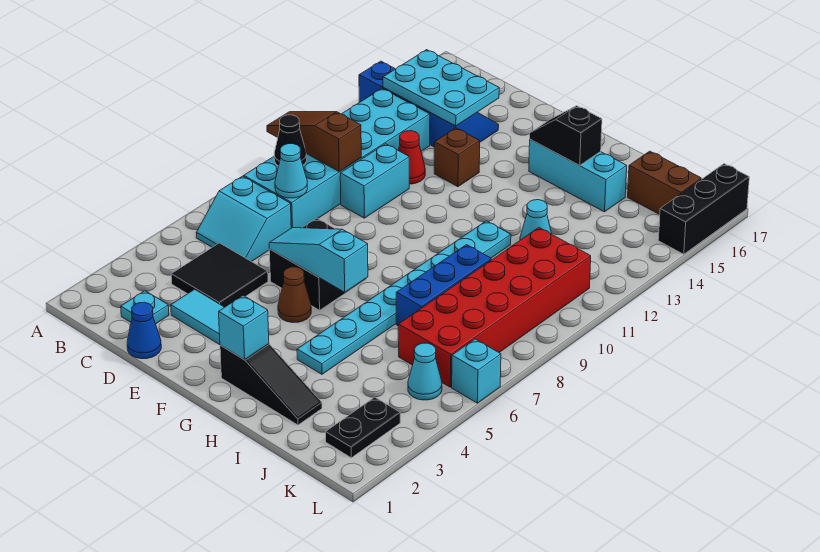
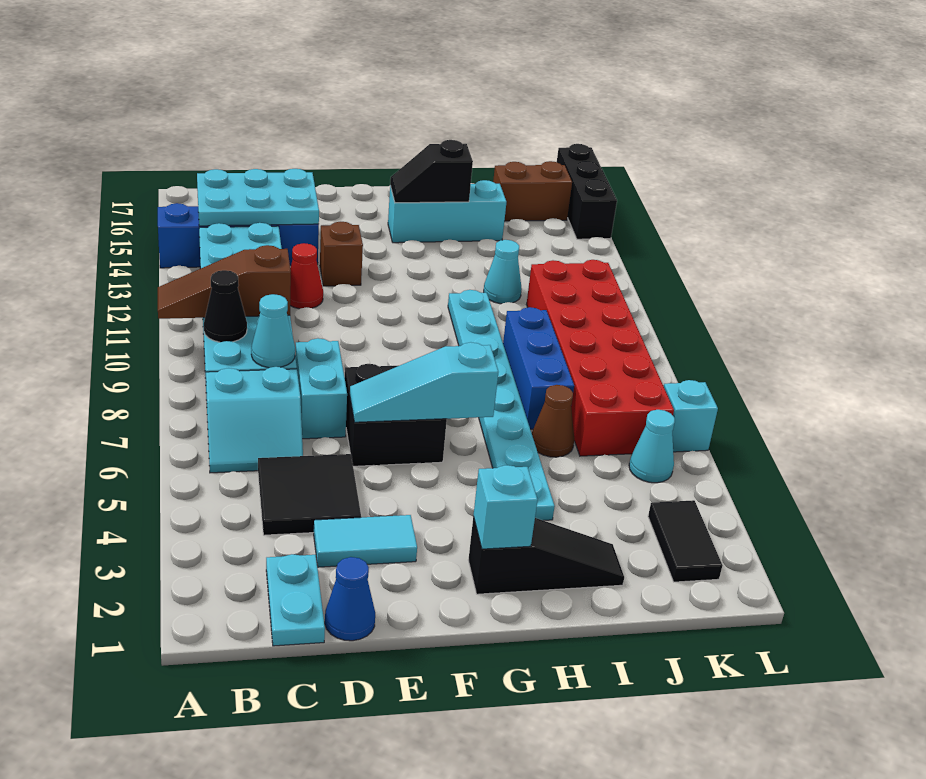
cyan 1x1 plate [121,291,169,324] -> cyan 1x2 plate [266,554,325,646]
cyan 1x2 brick [340,144,409,218] -> cyan 1x2 brick moved to [295,338,347,439]
brown 1x1 cone [278,267,311,323] -> brown 1x1 cone moved to [532,385,574,457]
black 1x2 plate [326,397,400,458] -> black 1x2 tile [648,500,723,582]

